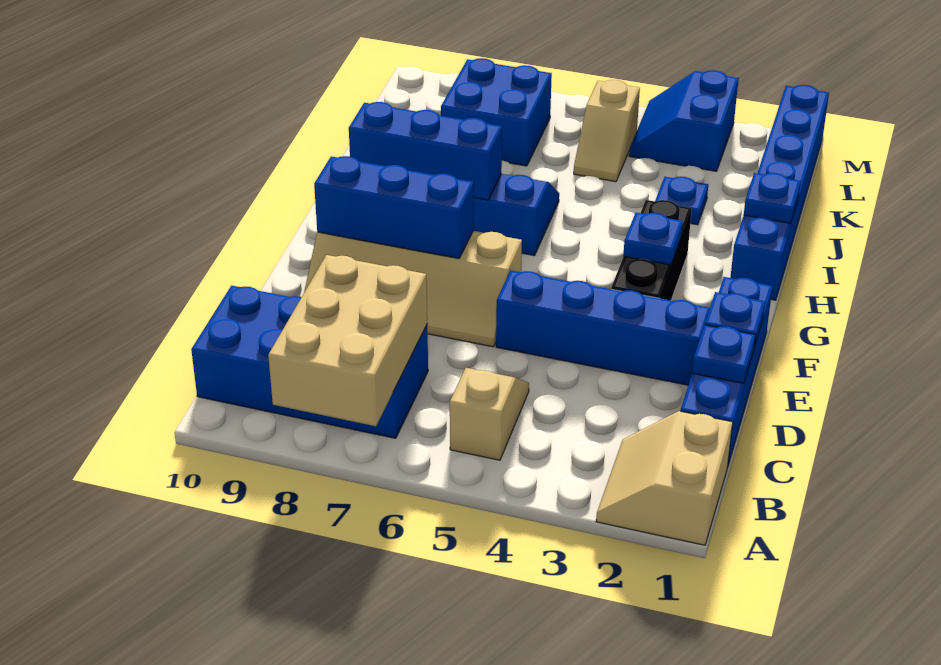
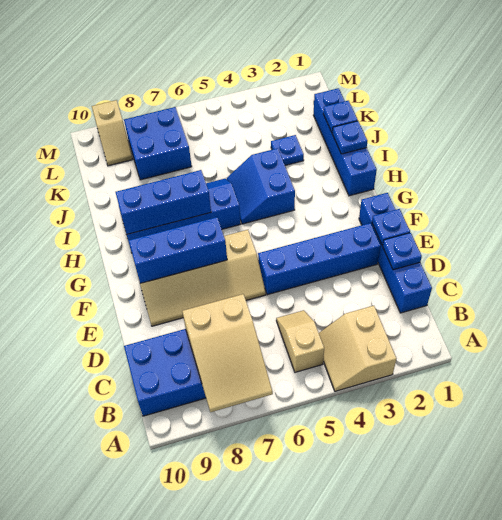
tan 2x2 slope [596,411,733,545] -> tan 2x2 slope moved to [319,306,396,391]
tan 2x3 brick [268,255,427,426] -> tan 2x3 slope [182,294,273,412]
black 1x3 brick [611,200,692,300] -> none
blue 1x1 plate [623,213,683,265] -> blue 1x1 plate moved to [323,101,358,133]
blue 1x6 brick [730,85,829,300] -> blue 1x4 brick [314,88,377,196]
tan 1x2 slope [574,80,640,182] -> tan 1x2 slope moved to [92,100,133,166]
blue 2x2 slope [629,70,739,171] -> blue 2x2 slope moved to [227,148,295,224]

